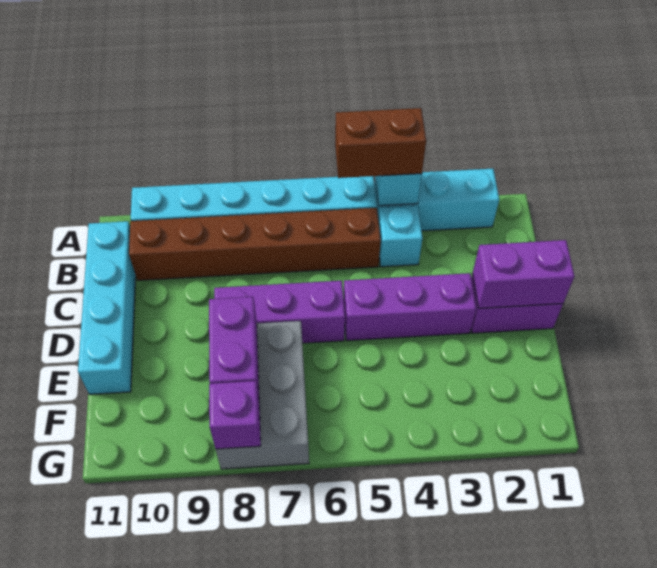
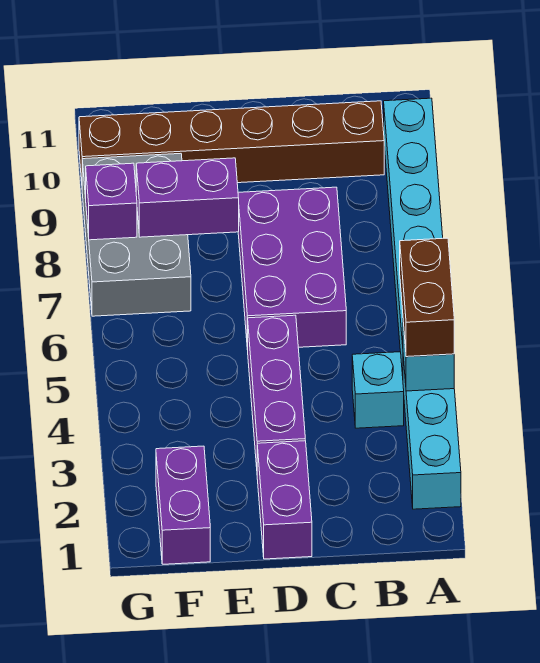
brown 1x6 brick [129,208,381,280] -> brown 1x6 brick turned to [79,101,384,183]
cyan 1x4 brick [78,221,136,394] -> none
purple 1x2 brick [473,240,574,308] -> purple 1x2 brick moved to [156,446,210,564]
purple 1x3 brick [214,281,345,343] -> purple 2x3 brick [238,187,346,350]
grey 2x3 brick [216,321,309,469] -> grey 2x3 brick turned to [82,153,191,316]

